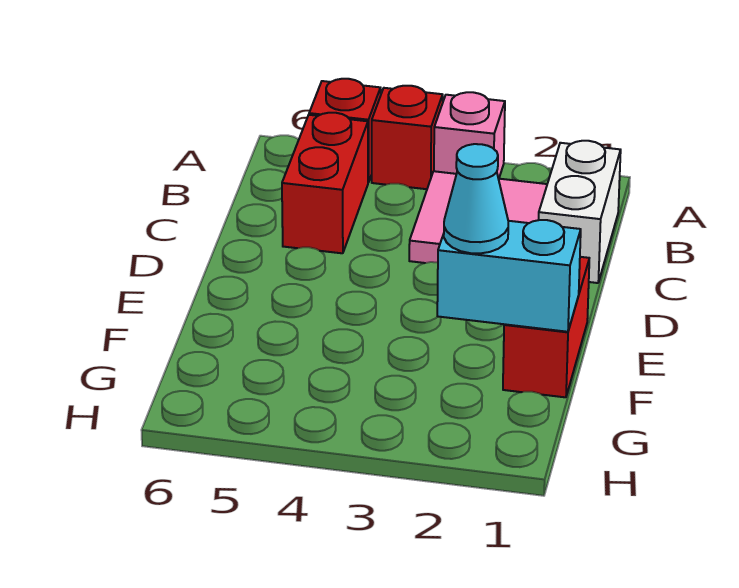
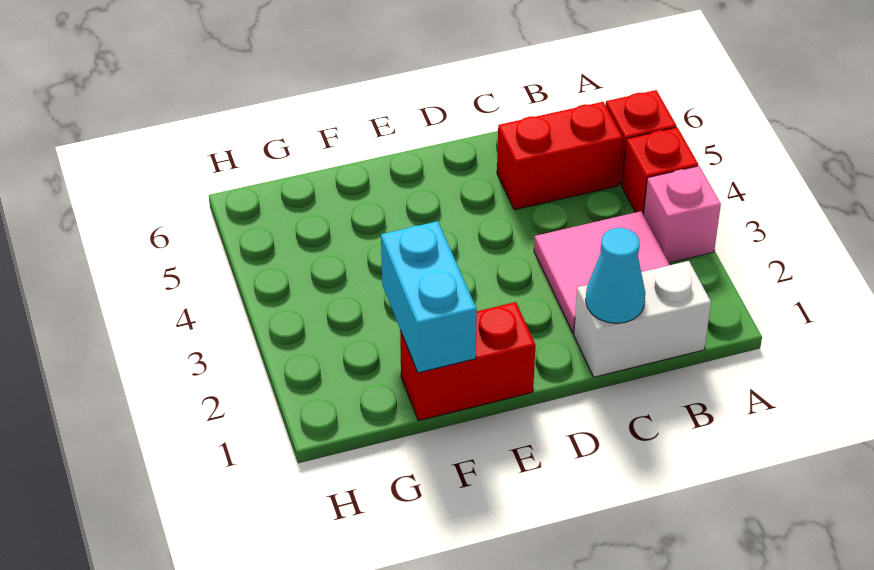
cyan 1x1 cone [444,144,508,253] -> cyan 1x1 cone moved to [586,228,645,323]

